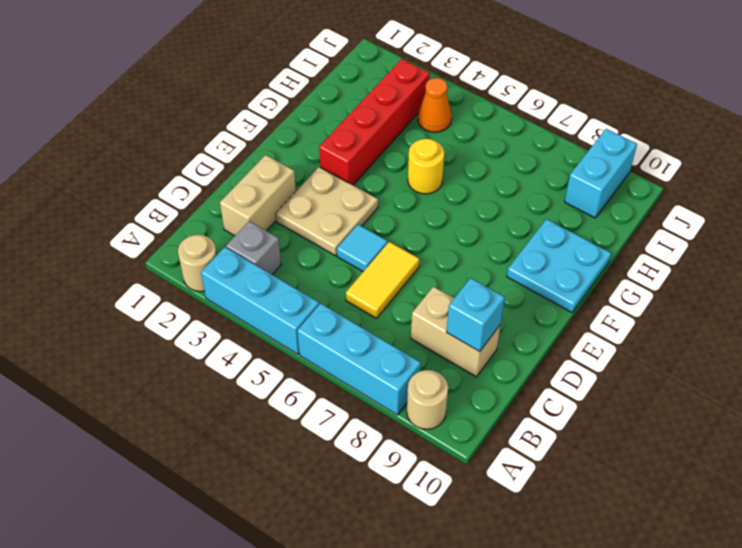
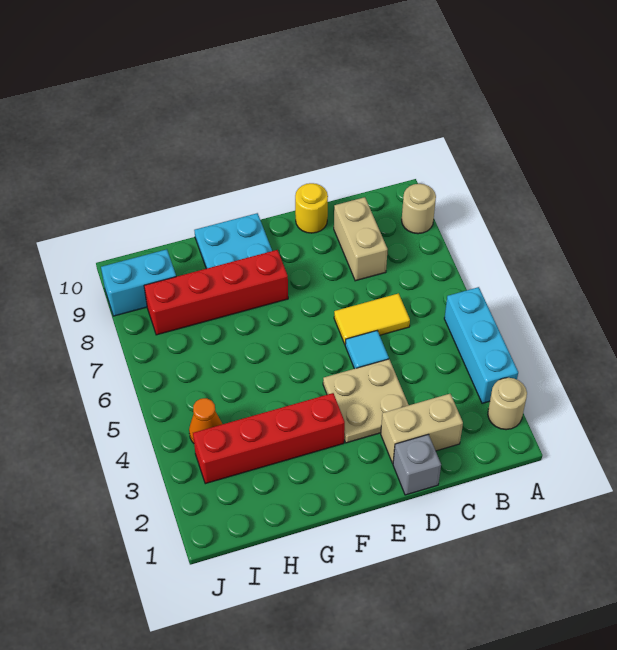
cyan 1x3 brick [297,303,421,415] -> none
grey 1x1 brick [226,221,281,275] -> grey 1x1 brick moved to [393,434,441,495]
cyan 1x1 brick [446,278,505,352] -> none
none -> red 1x4 brick [144,250,288,335]
yellow 1x1 round brick [408,139,444,194] -> yellow 1x1 round brick moved to [295,183,328,233]

